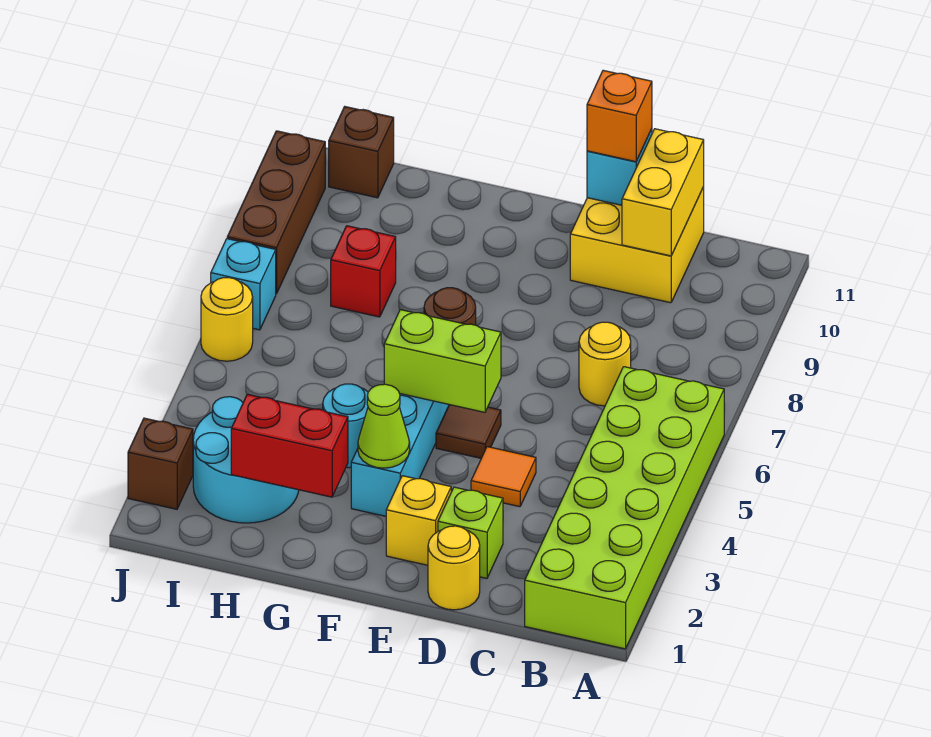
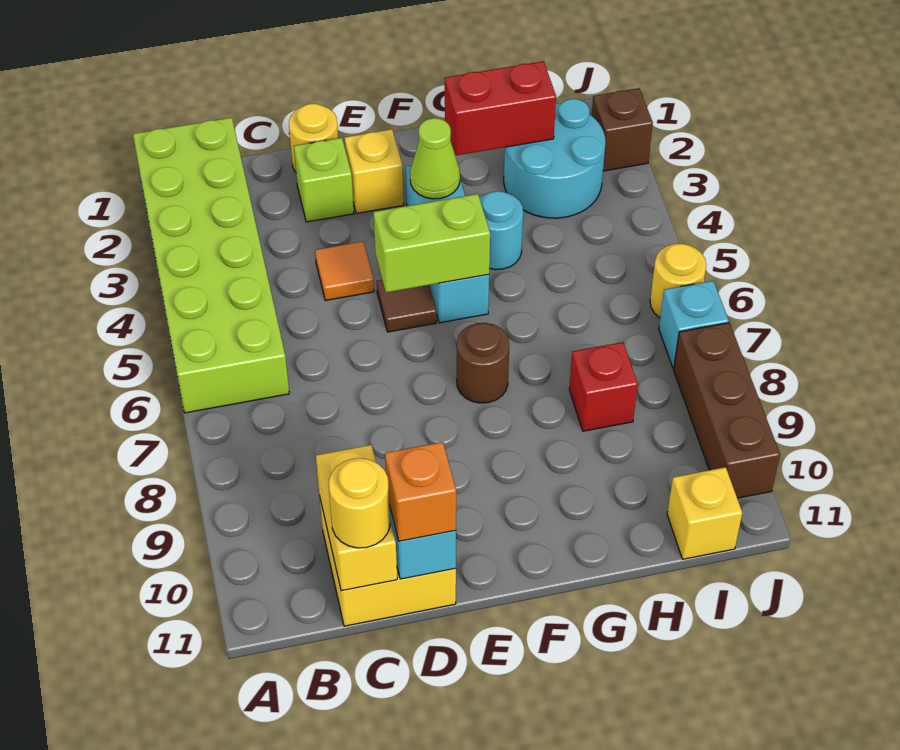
yellow 1x1 round brick [579,322,631,406] -> yellow 1x1 round brick moved to [329,458,390,548]
brown 1x1 brick [329,107,394,198] -> yellow 1x1 brick [667,467,742,559]

